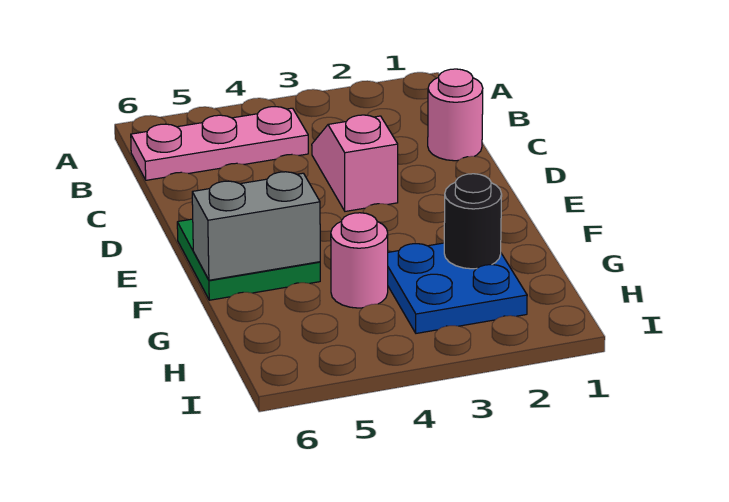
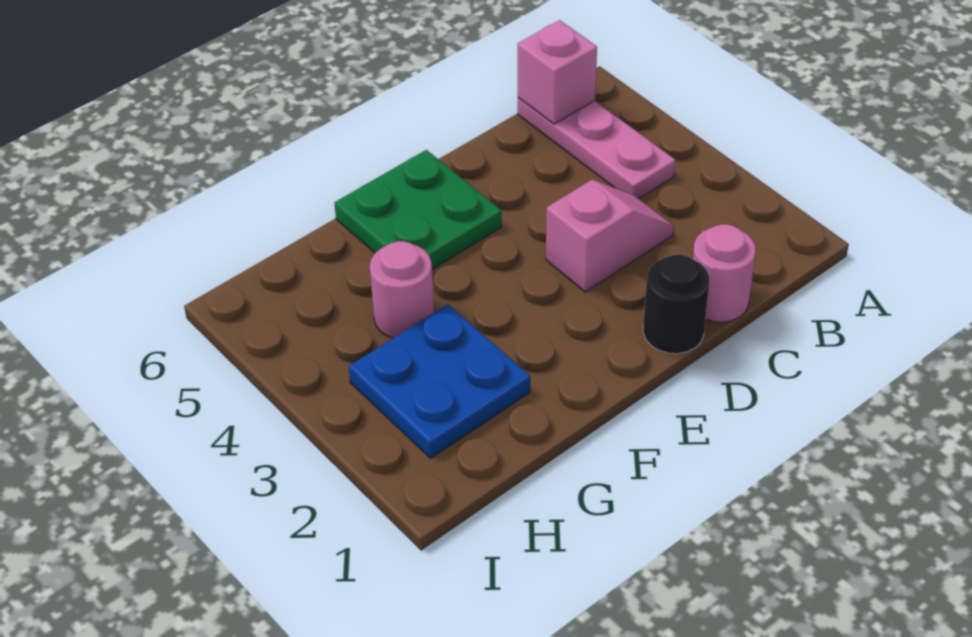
none -> pink 1x1 brick [518,20,597,124]
grey 1x2 brick [192,172,320,280] -> none
black 1x1 round brick [444,174,502,269] -> black 1x1 round brick moved to [643,255,709,354]

